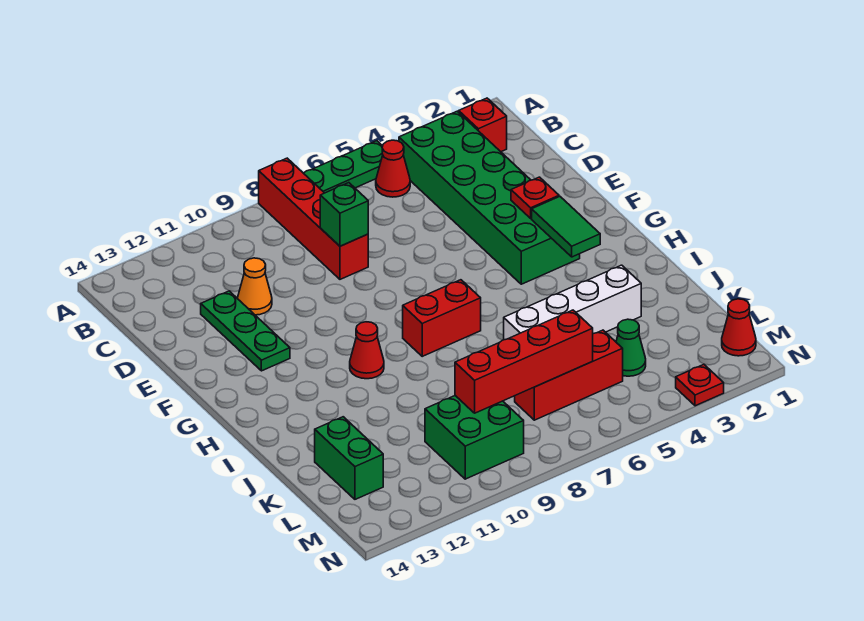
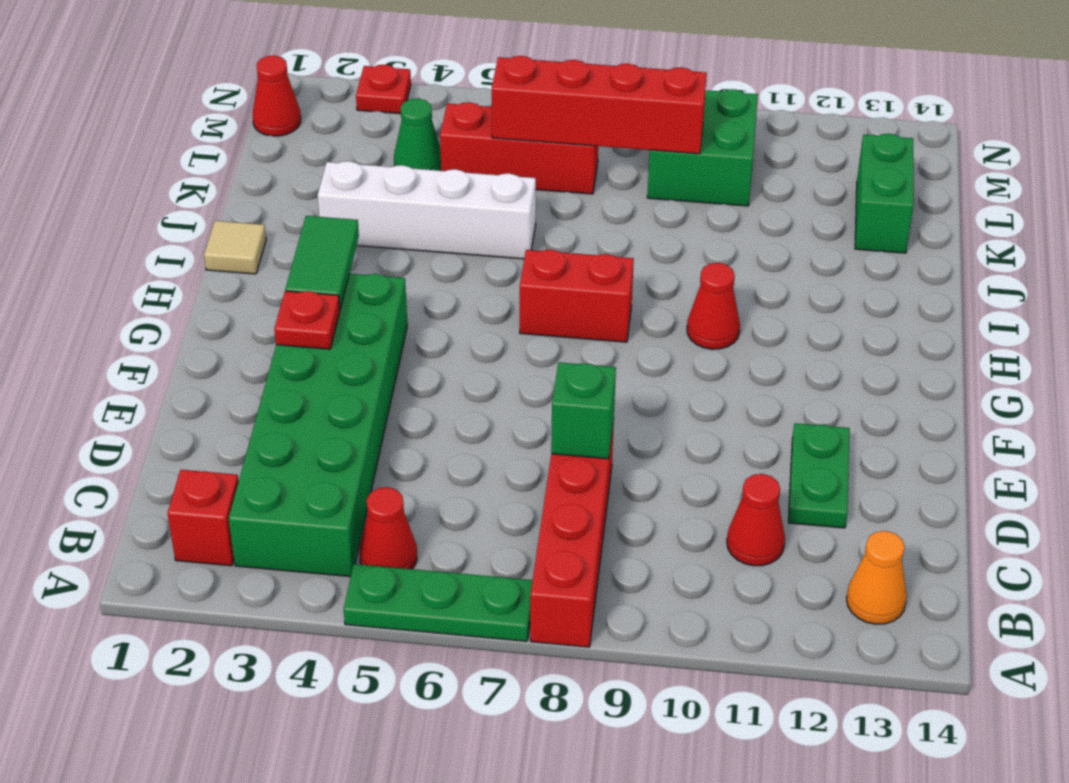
none -> red 1x1 cone [727,474,785,566]
orange 1x1 cone [237,258,272,315] -> orange 1x1 cone moved to [846,531,907,624]
green 1x3 plate [201,291,290,371] -> green 1x2 plate [788,423,850,528]
none -> tan 1x1 tile [204,221,266,274]

